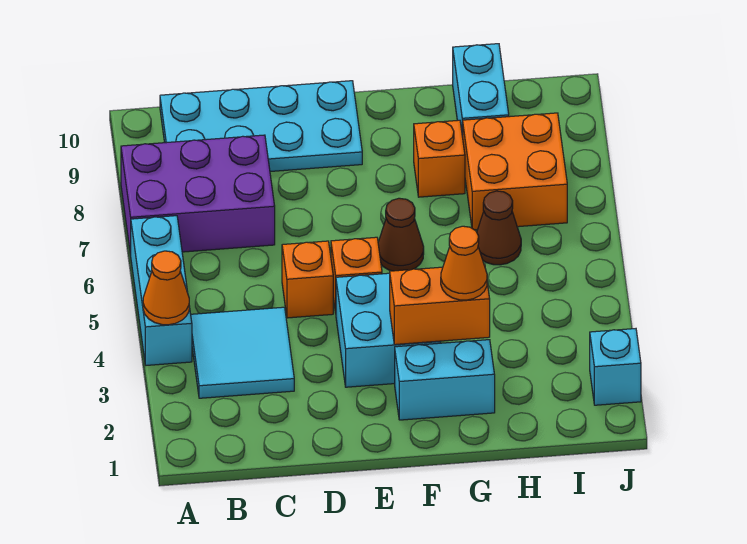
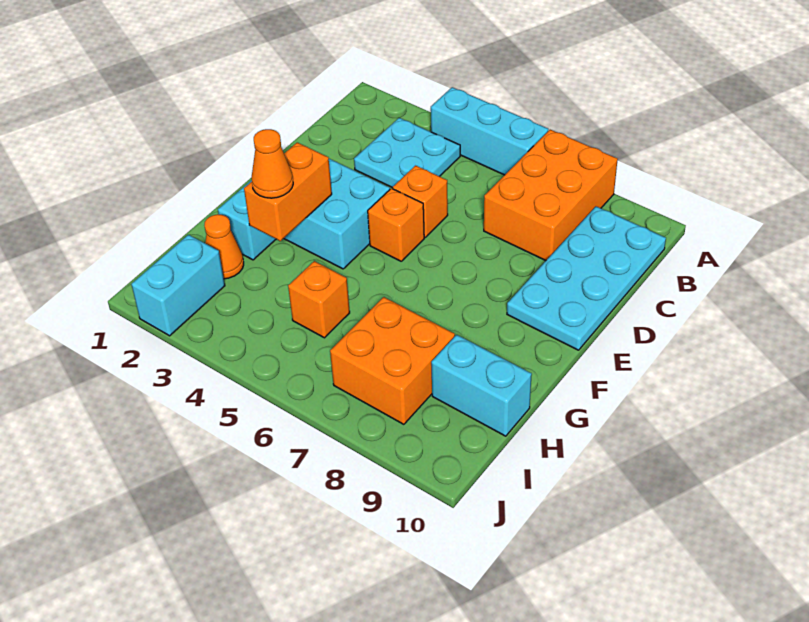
orange 1x1 cone [143,251,189,325] -> orange 1x1 cone moved to [204,214,244,279]
purple 2x3 brick [121,135,275,255] -> orange 2x3 brick [484,130,618,261]
cyan 2x2 tile [191,307,294,398] -> cyan 2x2 plate [354,118,460,188]
brown 1x1 cone [378,198,424,271] -> none
orange 1x1 brick [414,120,465,197] -> orange 1x1 brick moved to [288,261,350,338]
brown 1x1 cone [477,191,521,265] -> none
cyan 1x1 brick [590,329,641,405] -> cyan 1x2 brick [131,235,225,336]

